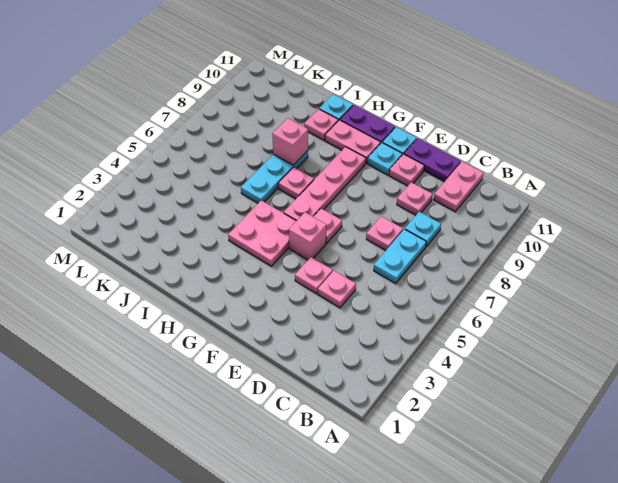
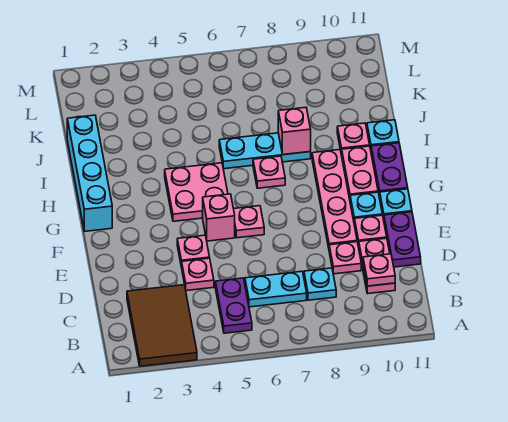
none -> brown 2x3 tile [127,285,197,366]
none -> purple 1x2 plate [215,278,252,333]
pink 1x2 plate [434,162,483,212] -> pink 1x2 plate turned to [359,238,395,294]
pink 1x1 plate [366,216,403,250] -> pink 1x1 plate moved to [363,254,395,286]
none -> cyan 1x4 brick [67,115,112,231]
pink 1x4 plate [284,147,366,221] -> pink 1x4 plate turned to [312,150,357,248]

